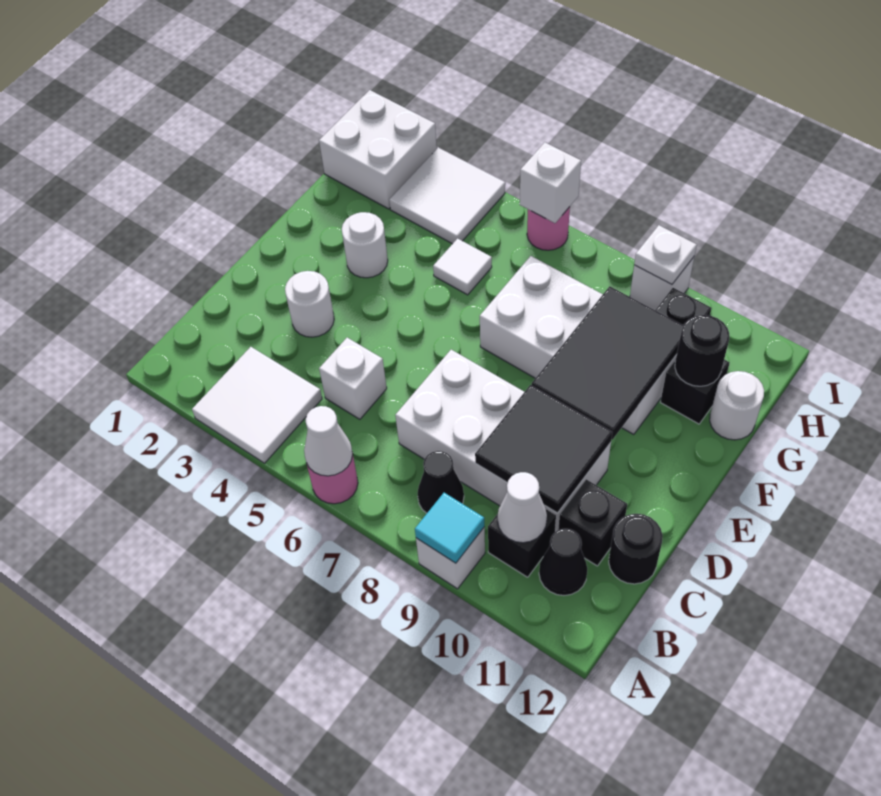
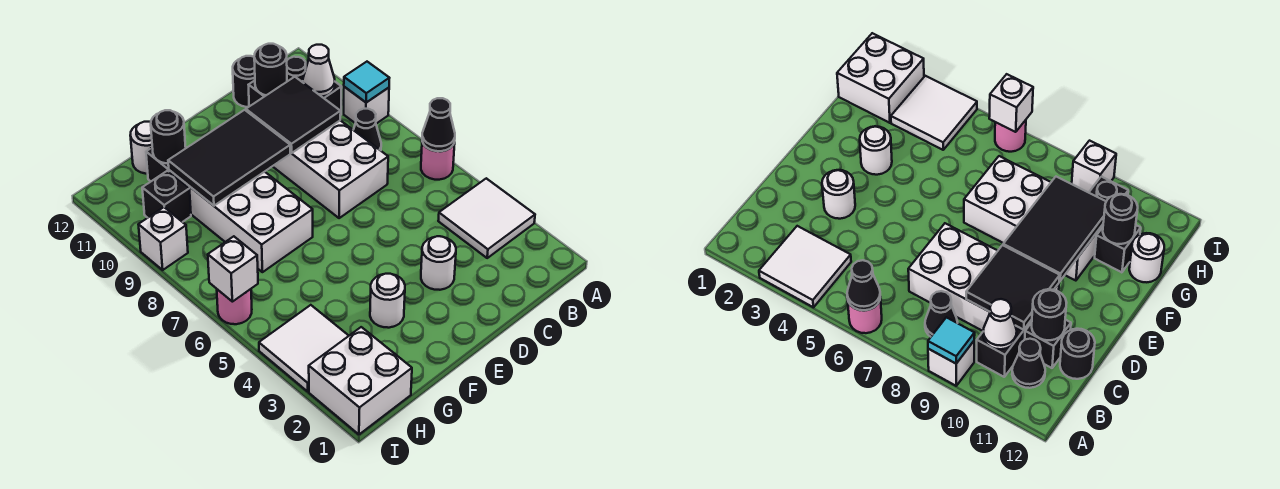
white 1x1 cone [304,406,353,476] -> black 1x1 cone [422,98,455,151]
white 1x1 brick [319,338,387,419] -> none
none -> black 1x1 round brick [254,44,287,95]
white 1x1 tile [433,239,492,295] -> none
white 1x1 plate [634,225,697,284] -> none

